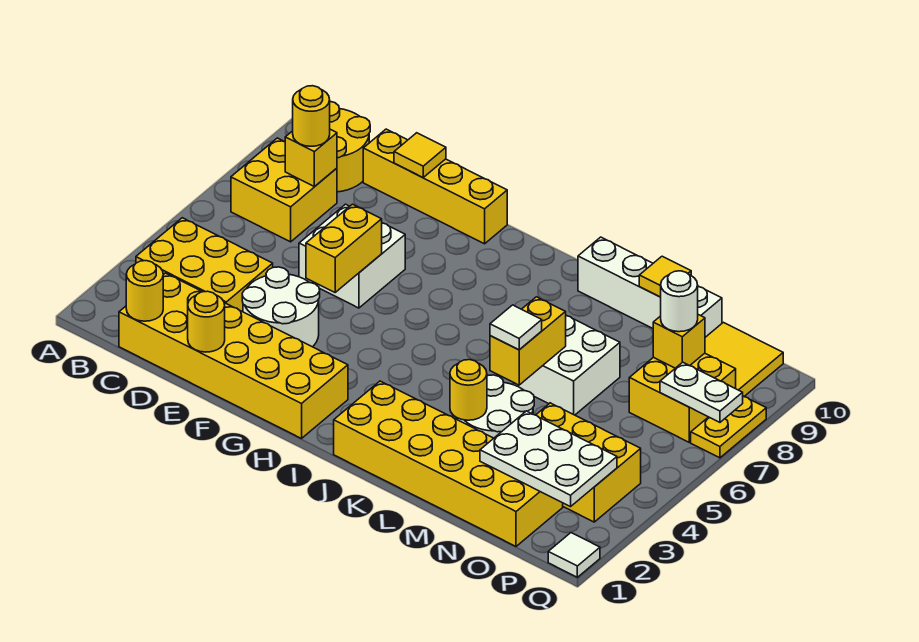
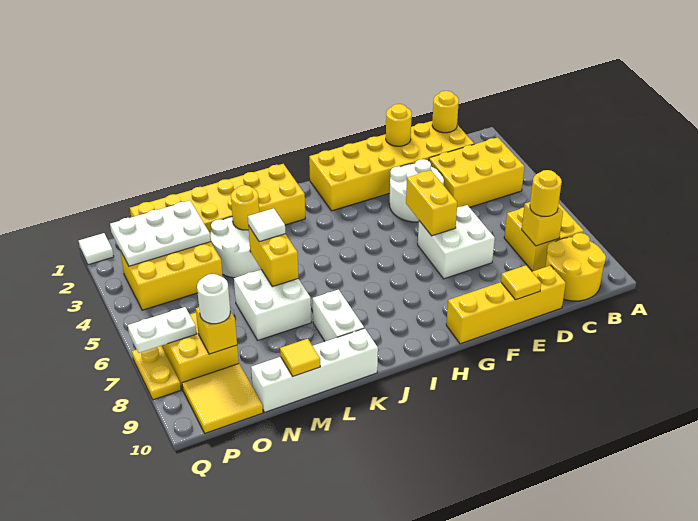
none -> white 1x2 brick [313,290,364,341]

